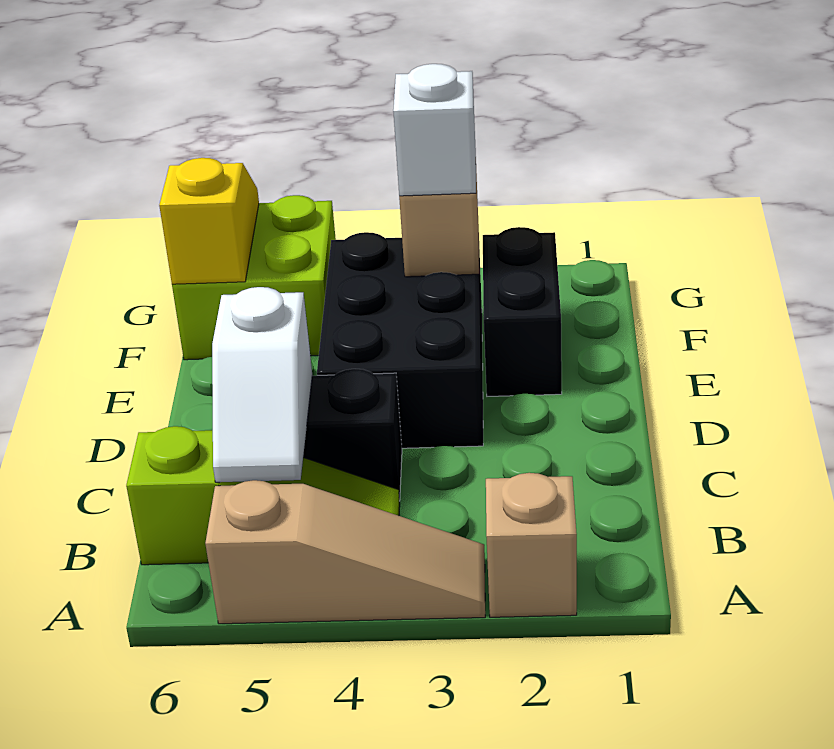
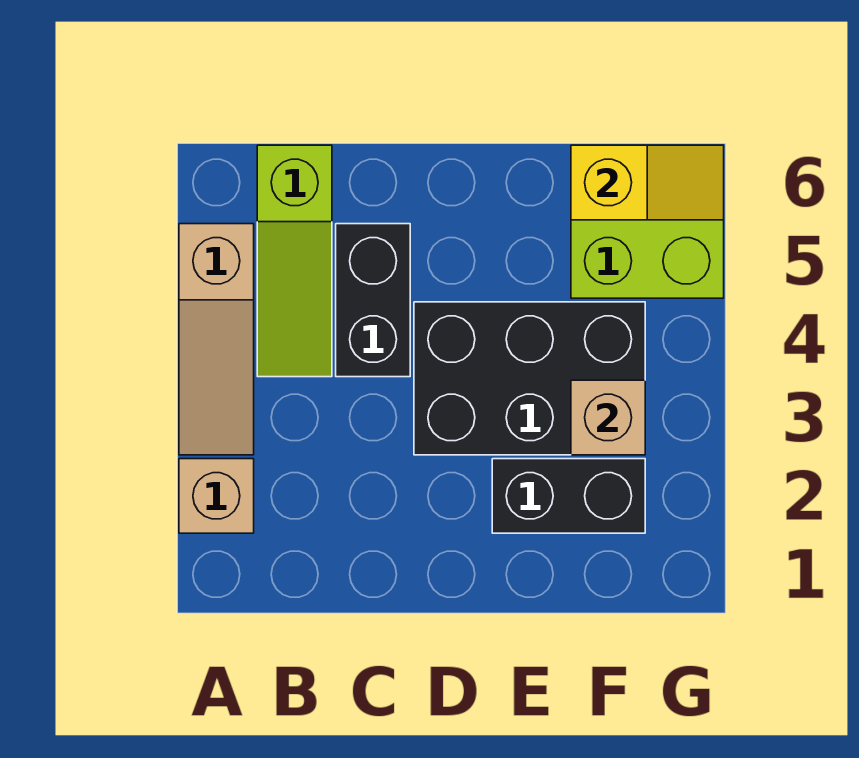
white 1x2 slope [212,287,312,482] -> none
white 1x1 brick [393,64,476,196] -> none

